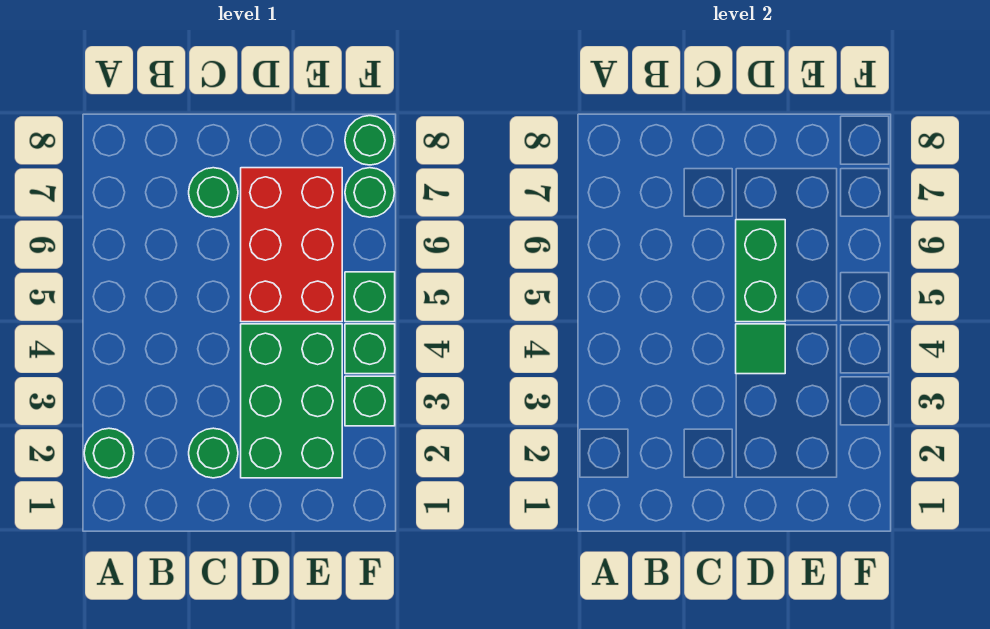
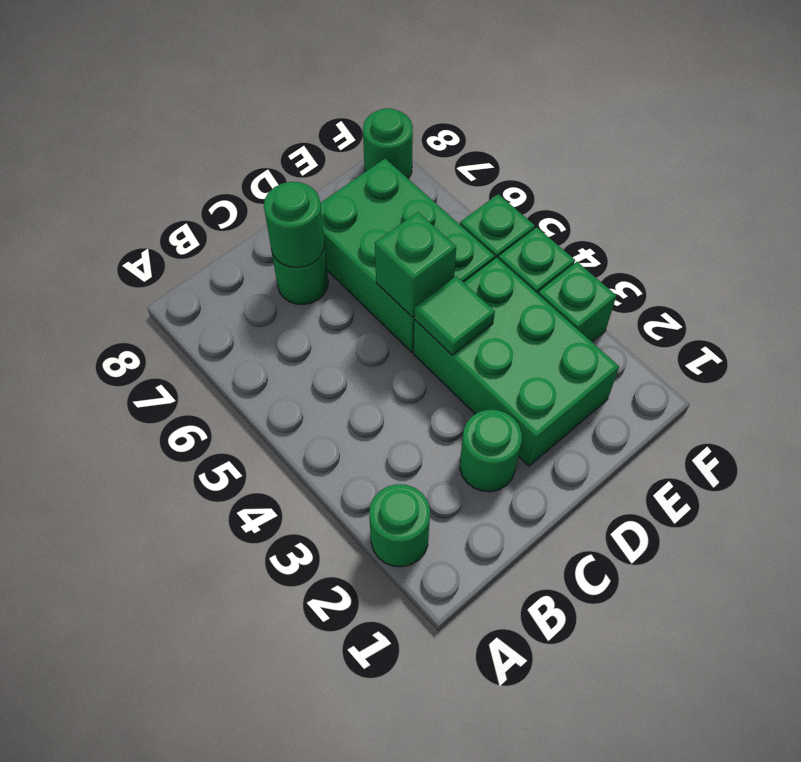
red 2x3 brick [241,168,342,322] -> green 2x3 brick [320,159,495,352]
green 1x2 brick [736,220,785,322] -> green 1x1 brick [375,212,456,317]
green 1x1 round brick [345,168,395,217] -> green 1x1 round brick moved to [264,182,325,268]

